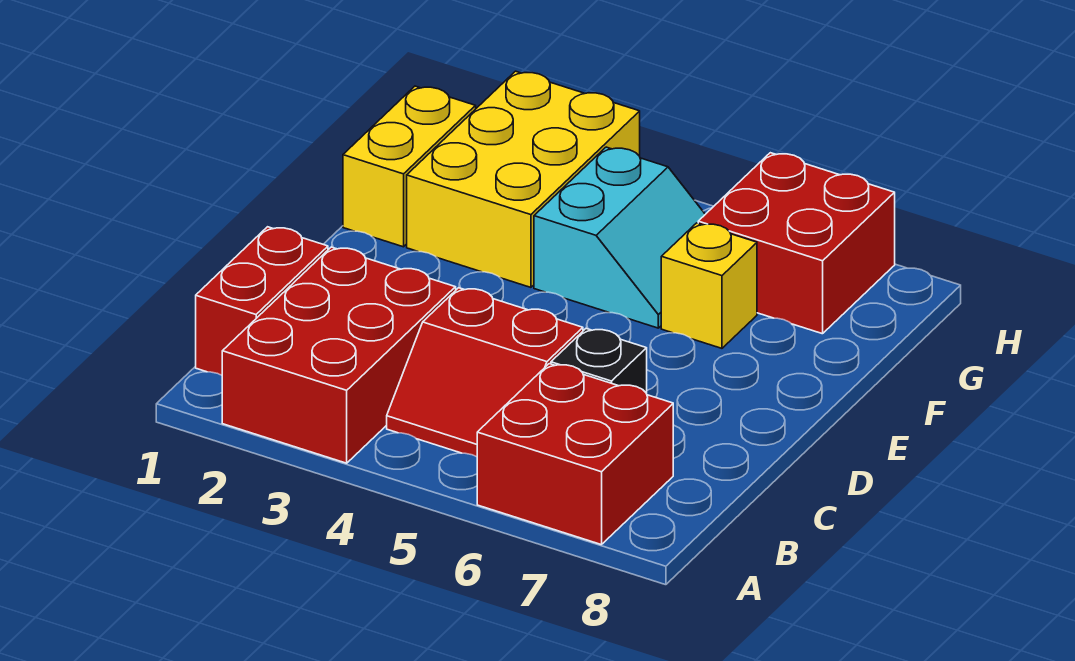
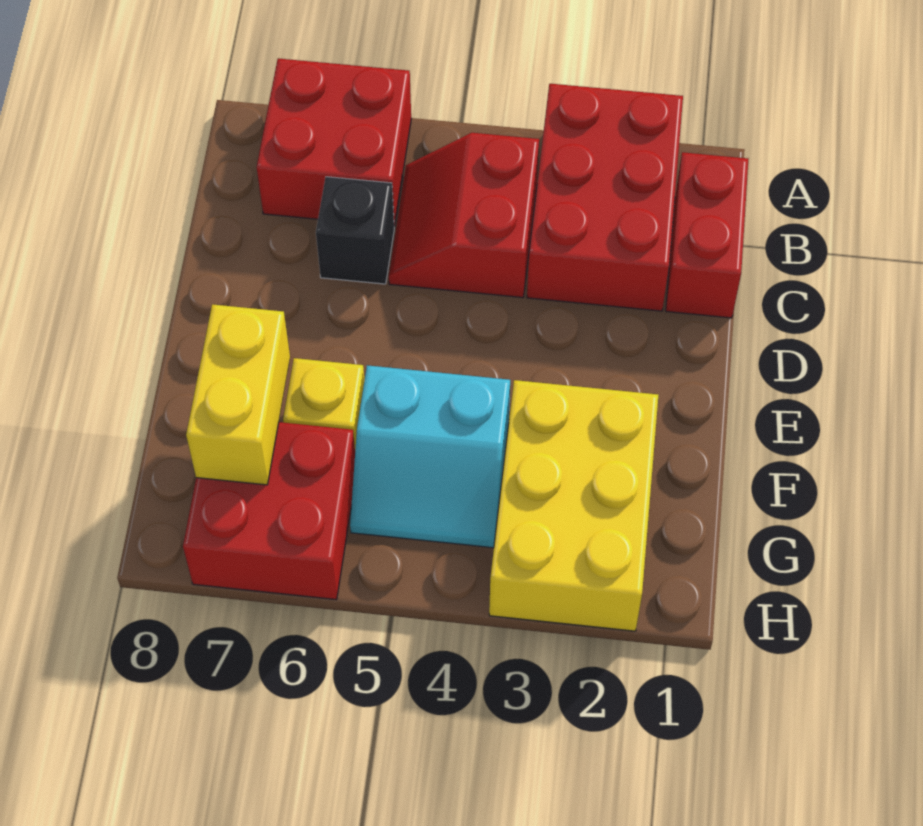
red 2x2 slope [387,288,583,457] -> red 2x2 slope turned to [389,133,539,298]
yellow 1x2 brick [343,86,476,247] -> yellow 1x2 brick moved to [186,304,290,485]
cyan 2x2 slope [534,147,705,328] -> cyan 2x2 slope turned to [350,365,510,548]

